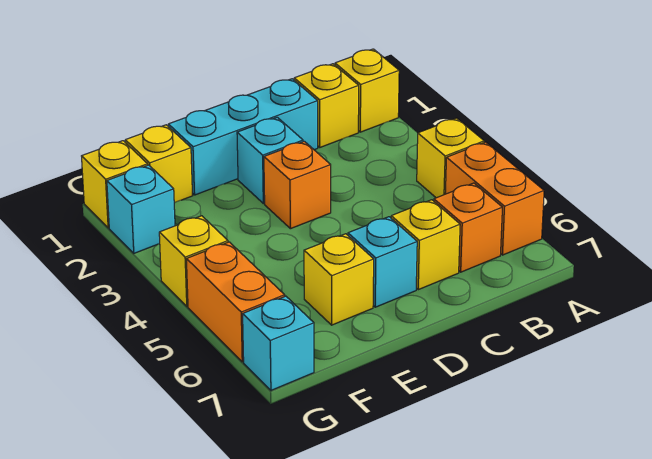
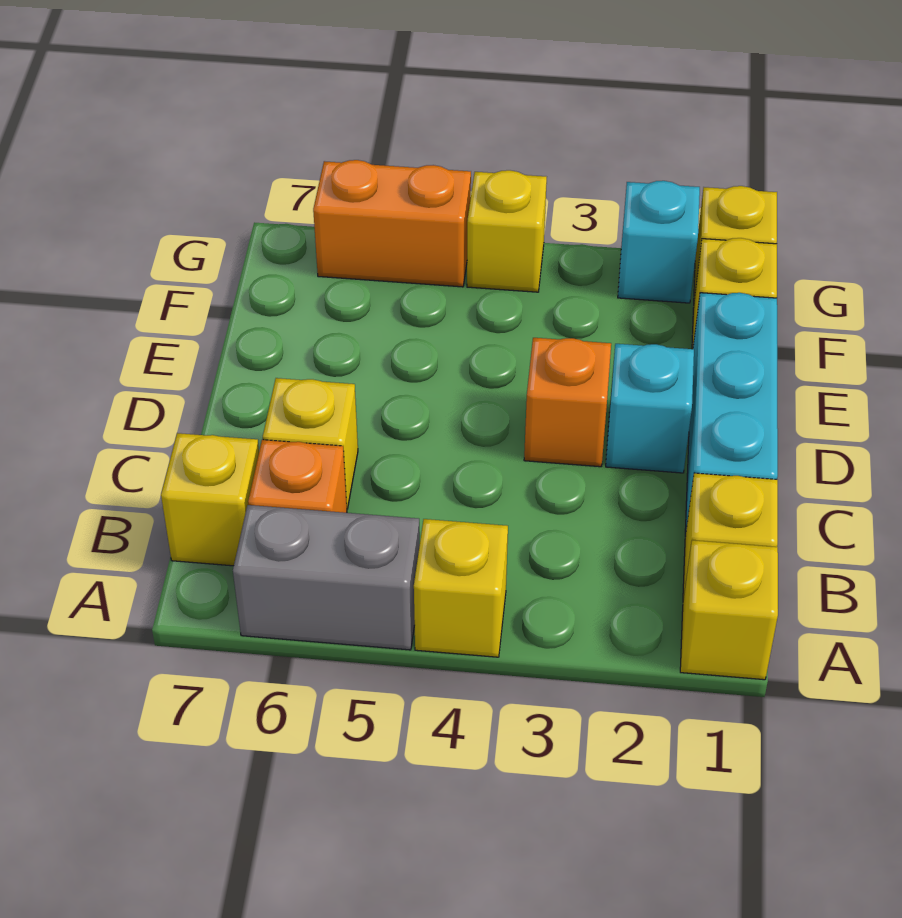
orange 1x2 brick [445,142,544,255] -> grey 1x2 brick [233,505,420,650]
cyan 1x1 brick [348,217,417,307] -> none
yellow 1x1 brick [304,234,374,325] -> yellow 1x1 brick moved to [161,433,259,566]
cyan 1x1 brick [243,296,314,390] -> none

